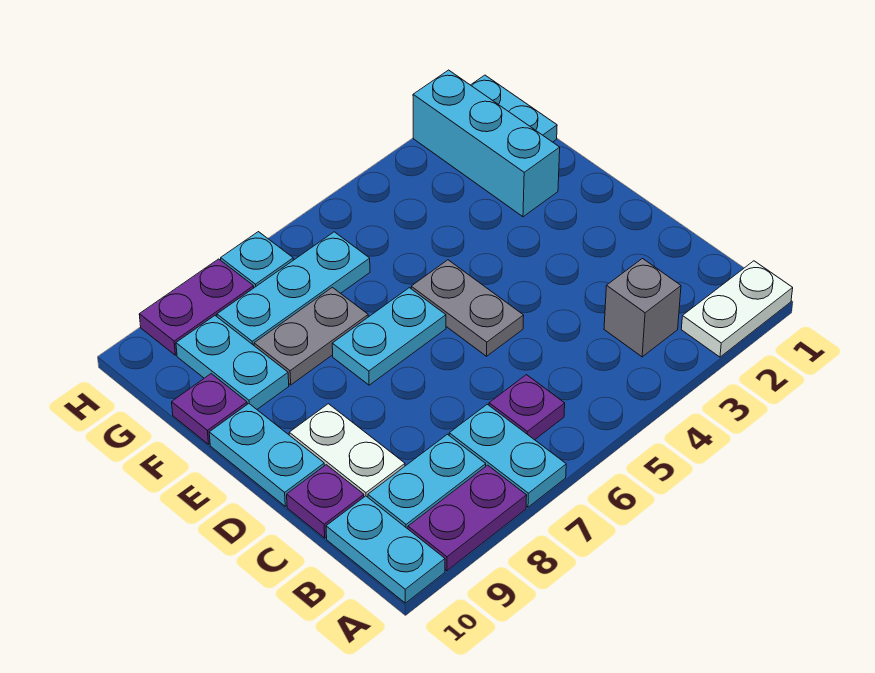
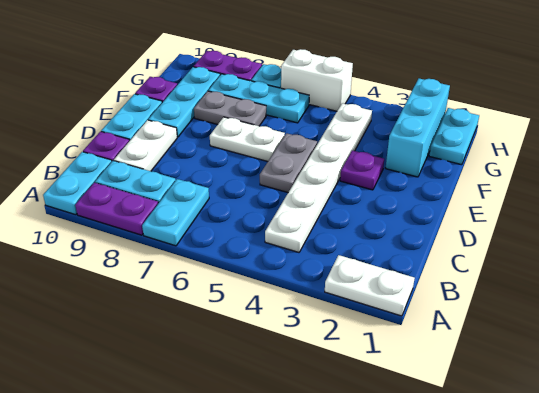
grey 1x1 brick [604,259,681,357] -> none
none -> white 1x6 plate [265,103,372,252]
purple 1x1 plate [489,375,565,440] -> purple 1x1 plate moved to [340,150,384,190]
cyan 1x2 plate [332,288,446,385] -> white 1x2 plate [210,117,285,162]
cyan 1x2 plate [176,316,289,409] -> cyan 1x3 plate [148,67,220,137]
none -> white 1x2 brick [281,49,353,111]

